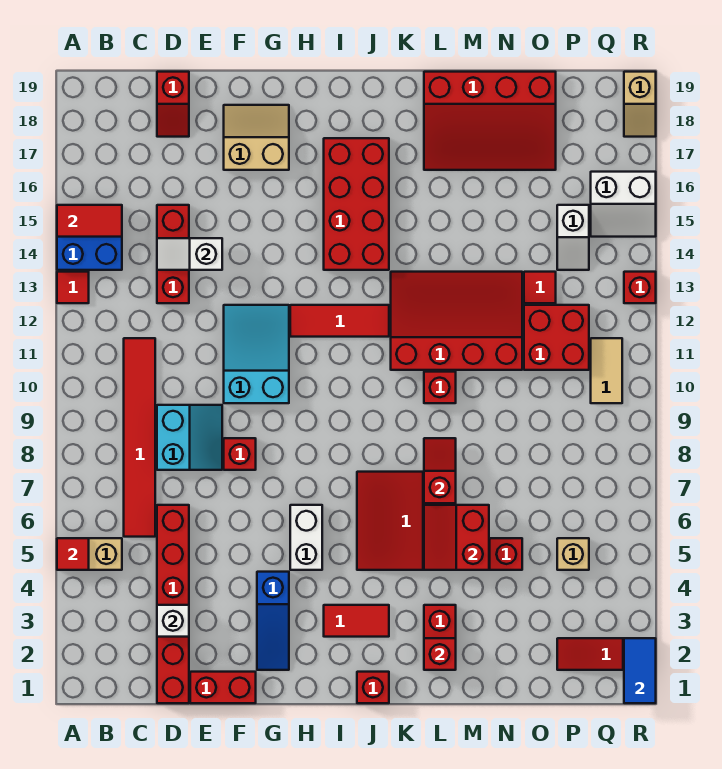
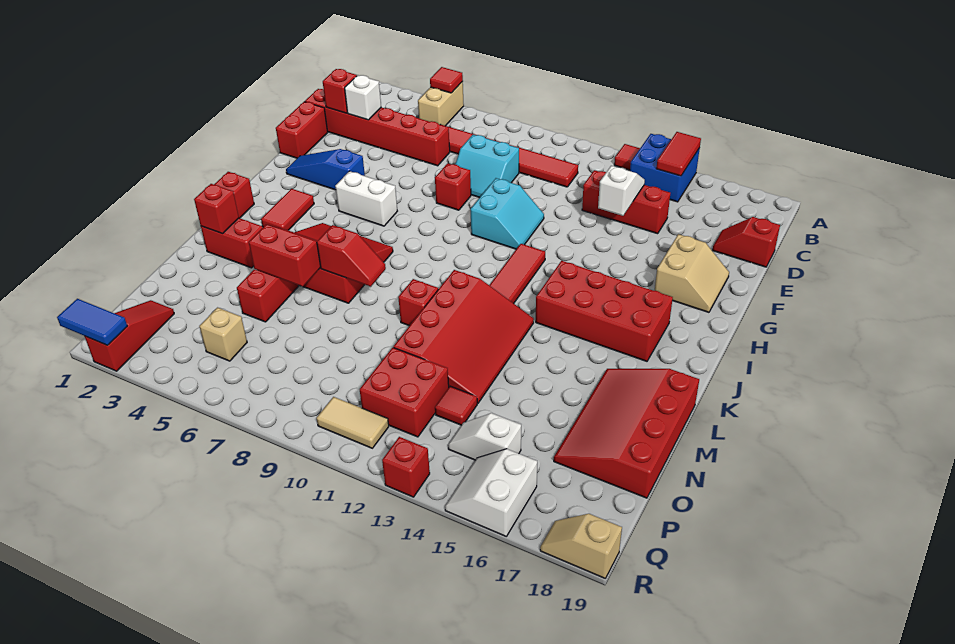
none -> red 1x1 brick [323,69,357,113]
cyan 2x3 slope [224,305,289,403] -> cyan 2x2 slope [471,178,544,249]

